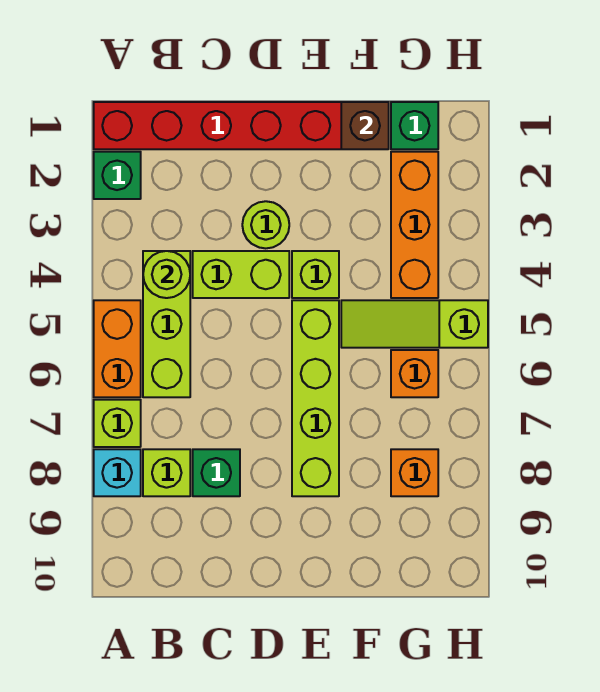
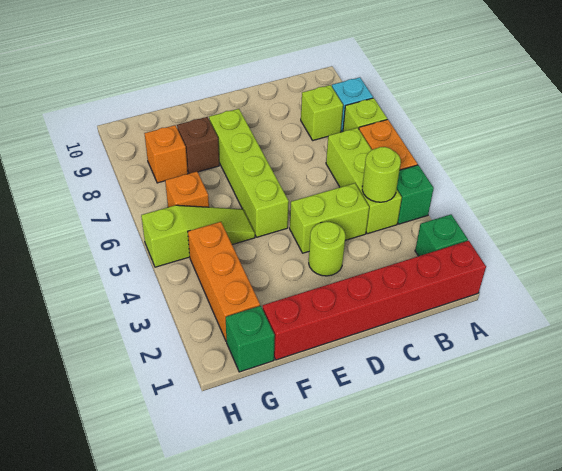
green 1x1 brick [193,449,240,496] -> green 1x1 brick moved to [397,165,434,224]
lime 1x1 brick [292,251,339,298] -> none
brown 1x1 brick [341,102,389,149] -> brown 1x1 brick moved to [177,117,219,173]

